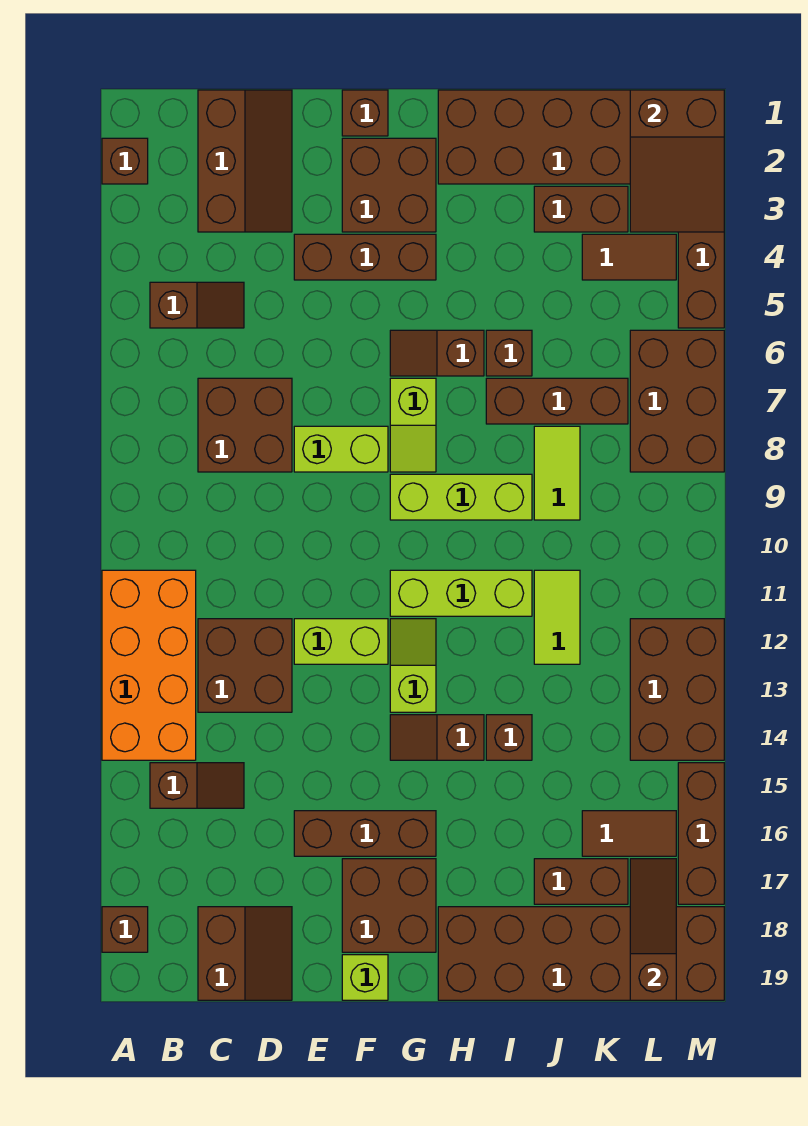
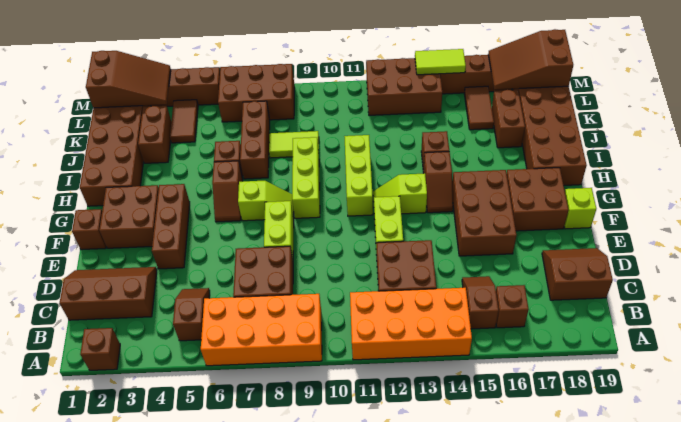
none -> orange 2x4 brick [201,294,322,366]
brown 1x1 brick [102,907,148,952] -> brown 1x1 brick moved to [496,285,529,328]
brown 1x3 brick [294,811,436,856] -> brown 2x3 brick [452,170,516,256]
lime 1x2 tile [534,570,580,664] -> lime 1x2 tile moved to [415,49,466,75]
brown 1x3 slope [630,859,676,1000] -> brown 2x3 slope [488,29,573,90]

